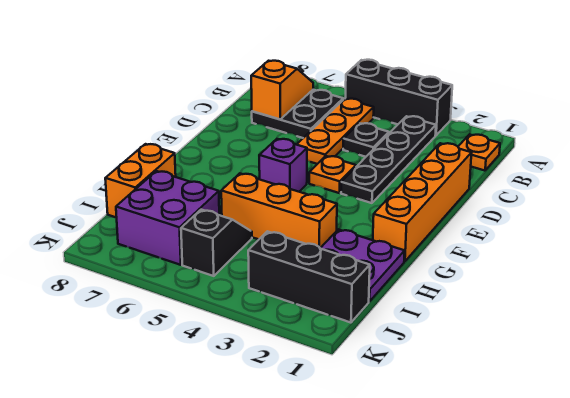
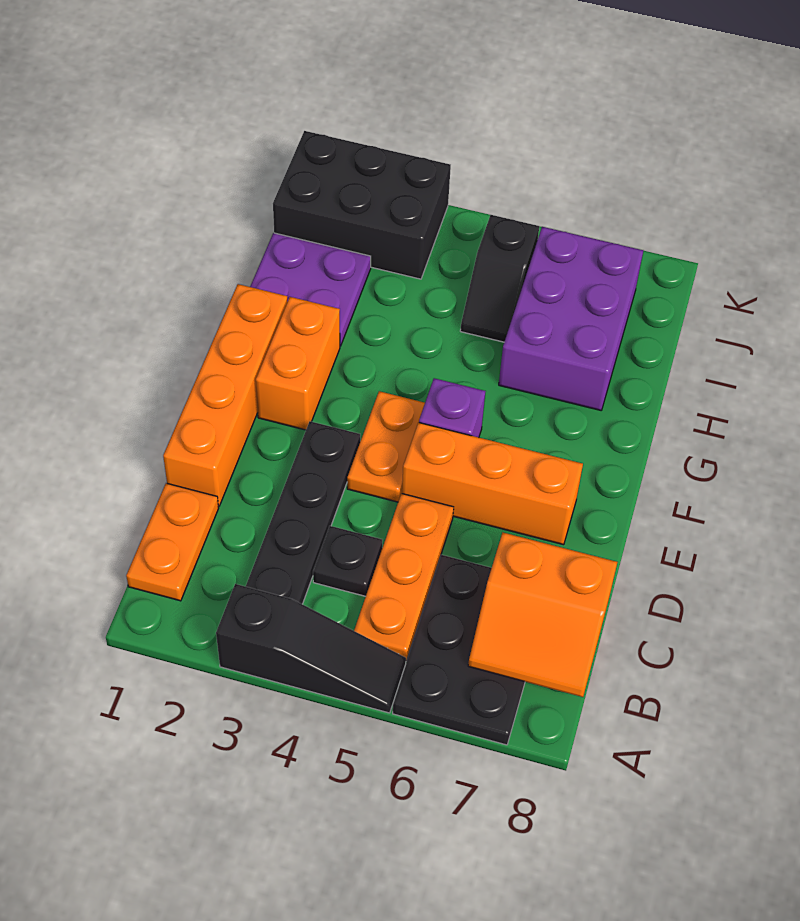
black 1x3 brick [345,60,452,135] -> black 1x3 slope [216,584,406,713]
orange 1x1 plate [458,134,500,171] -> orange 1x2 plate [126,483,219,601]
black 2x2 plate [252,90,343,138] -> black 2x3 plate [393,555,525,745]
orange 1x2 slope [251,61,313,119] -> orange 2x2 slope [468,533,617,697]
orange 1x1 plate [309,156,356,193] -> orange 1x2 plate [347,391,425,502]
orange 1x3 brick [221,173,337,248] -> orange 1x3 brick moved to [402,423,583,545]
orange 1x2 brick [105,144,176,217] -> orange 1x2 brick moved to [256,297,340,430]
purple 2x2 brick [116,171,219,265] -> purple 2x3 brick [499,227,643,410]
black 1x3 brick [248,231,370,323] -> black 2x3 brick [273,131,451,279]

